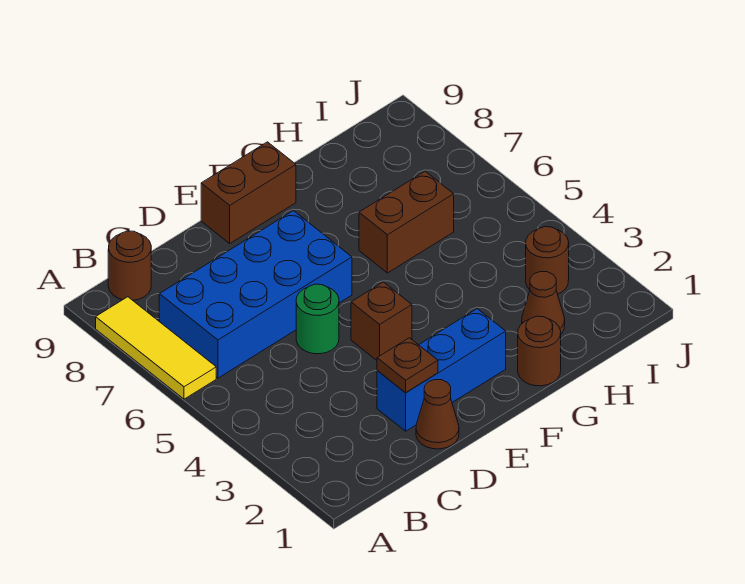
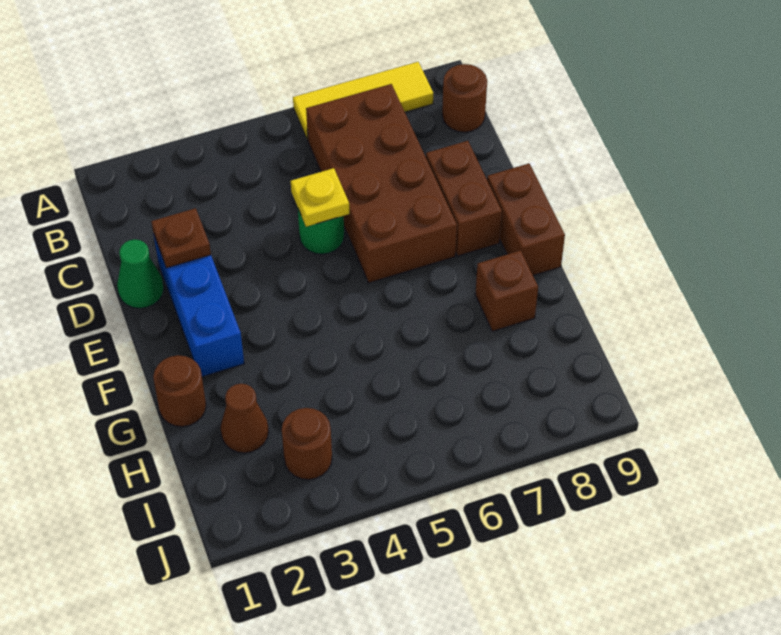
blue 2x4 brick [159,211,352,378] -> brown 2x4 brick [306,84,457,283]
brown 1x1 cone [416,380,459,449] -> green 1x1 cone [117,240,164,308]
none -> yellow 1x1 plate [291,168,349,227]
brown 1x1 brick [351,282,412,360] -> brown 1x1 brick moved to [475,250,538,331]
brown 1x2 brick [359,171,454,273] -> brown 1x2 brick moved to [426,141,502,256]

